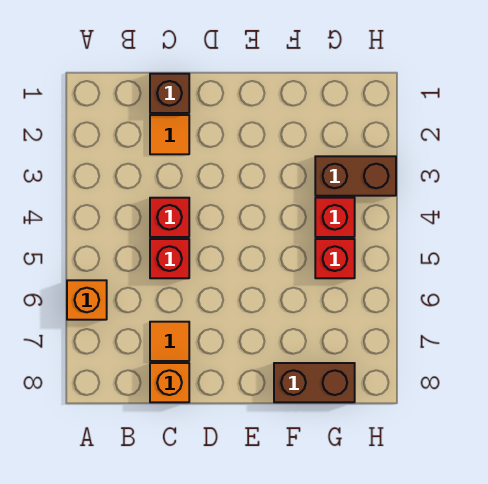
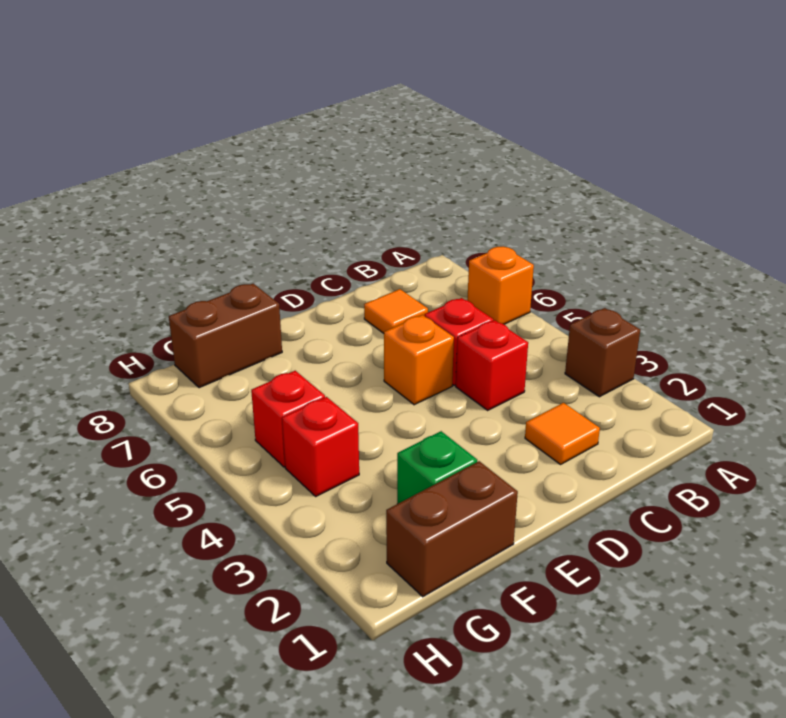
brown 1x1 brick [150,74,189,113] -> brown 1x1 brick moved to [565,308,640,397]
orange 1x1 brick [150,363,189,402] -> orange 1x1 brick moved to [384,315,454,405]
none -> green 1x1 brick [397,431,477,504]
brown 1x2 brick [315,156,396,196] -> brown 1x2 brick moved to [386,461,518,597]

